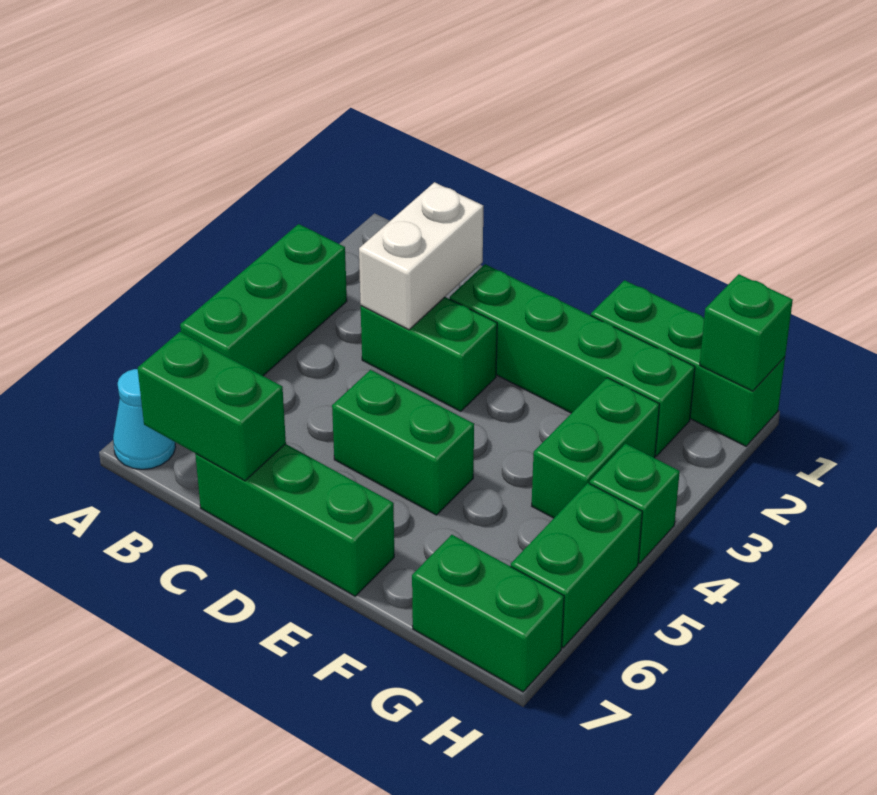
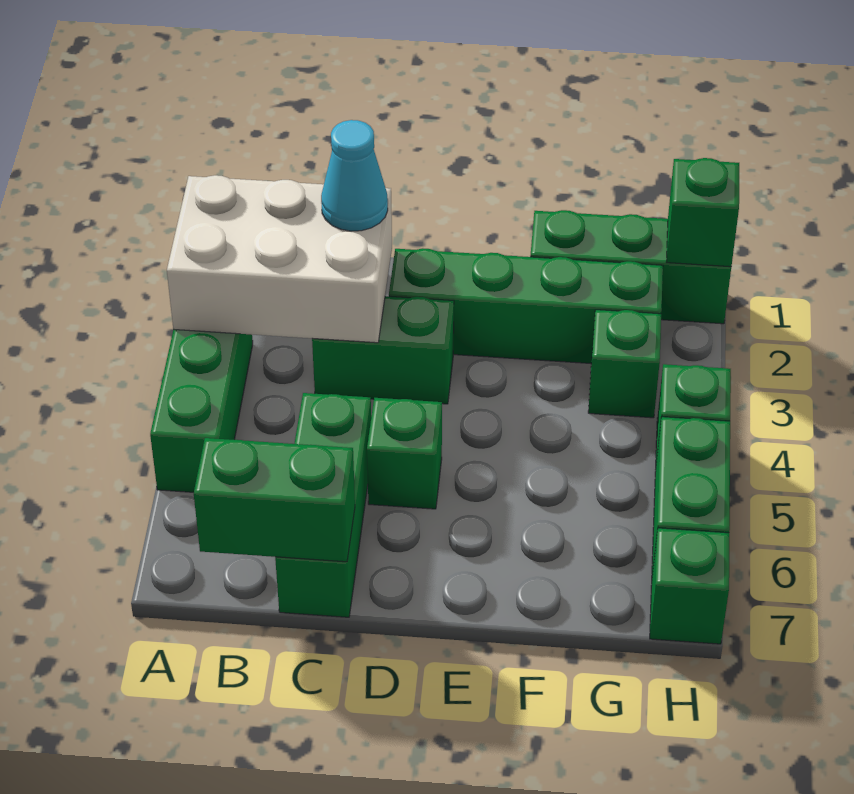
cyan 1x1 cone [113,369,176,469] -> cyan 1x1 cone moved to [321,120,388,231]
white 1x2 brick [359,182,483,330] -> white 2x3 brick [167,175,392,343]
green 1x3 brick [195,444,394,596] -> green 1x3 brick turned to [275,393,371,617]
green 1x2 brick [332,370,474,515] -> green 1x1 brick [367,398,442,509]
green 1x2 brick [532,378,659,518] -> green 1x1 brick [588,310,661,418]
green 1x2 brick [412,535,564,692] -> green 1x1 brick [650,528,729,644]

